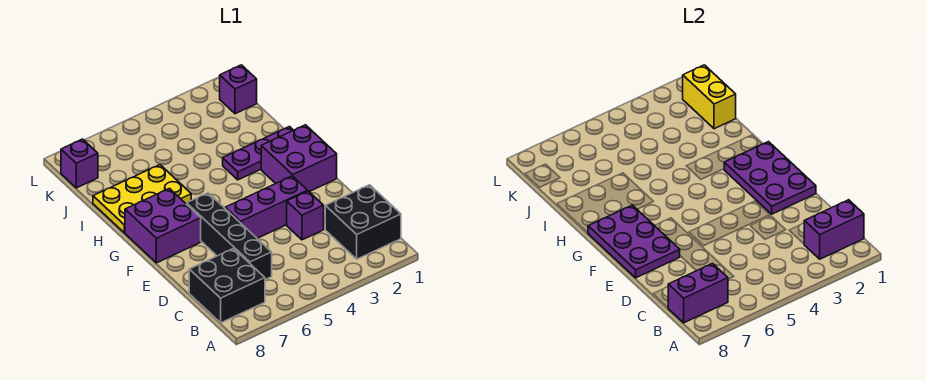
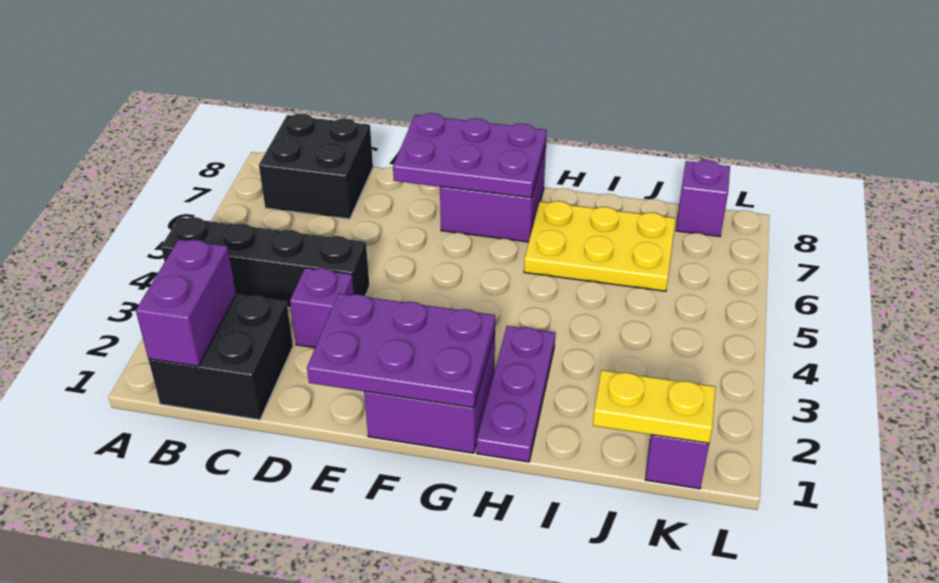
purple 1x2 brick [668,264,728,323] -> none
black 1x4 brick [187,193,272,280] -> black 1x4 brick moved to [161,217,369,308]
purple 1x3 brick [225,176,308,238] -> none
yellow 2x3 plate [93,165,191,233] -> yellow 2x3 plate turned to [524,201,676,291]
yellow 1x2 brick [683,65,736,129] -> yellow 1x2 plate [593,370,715,443]

